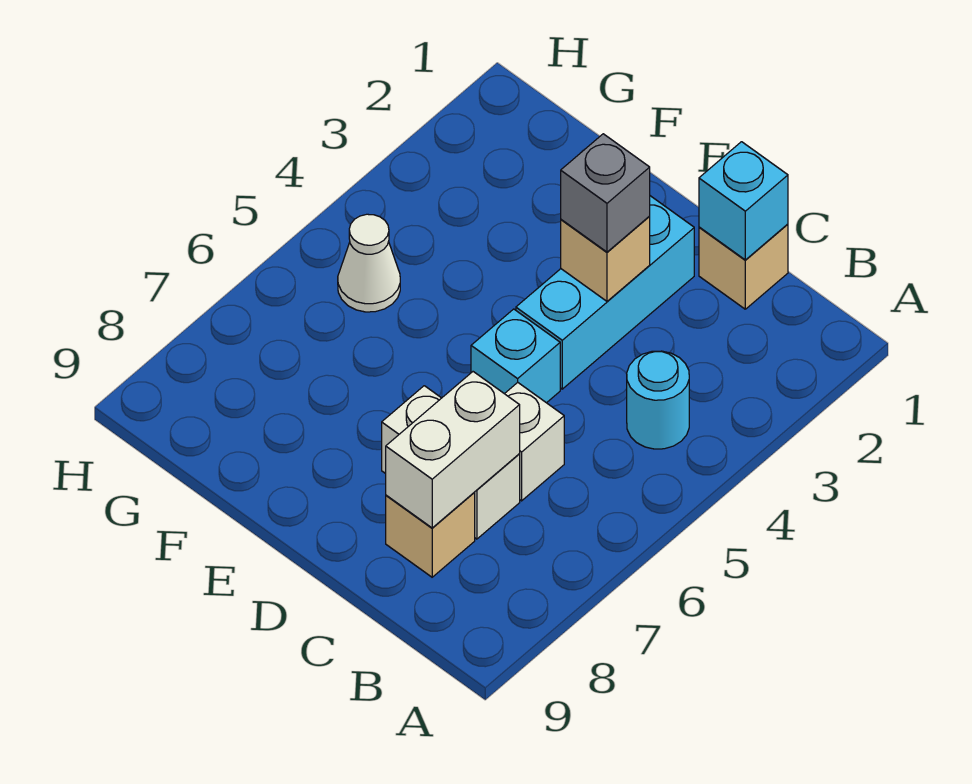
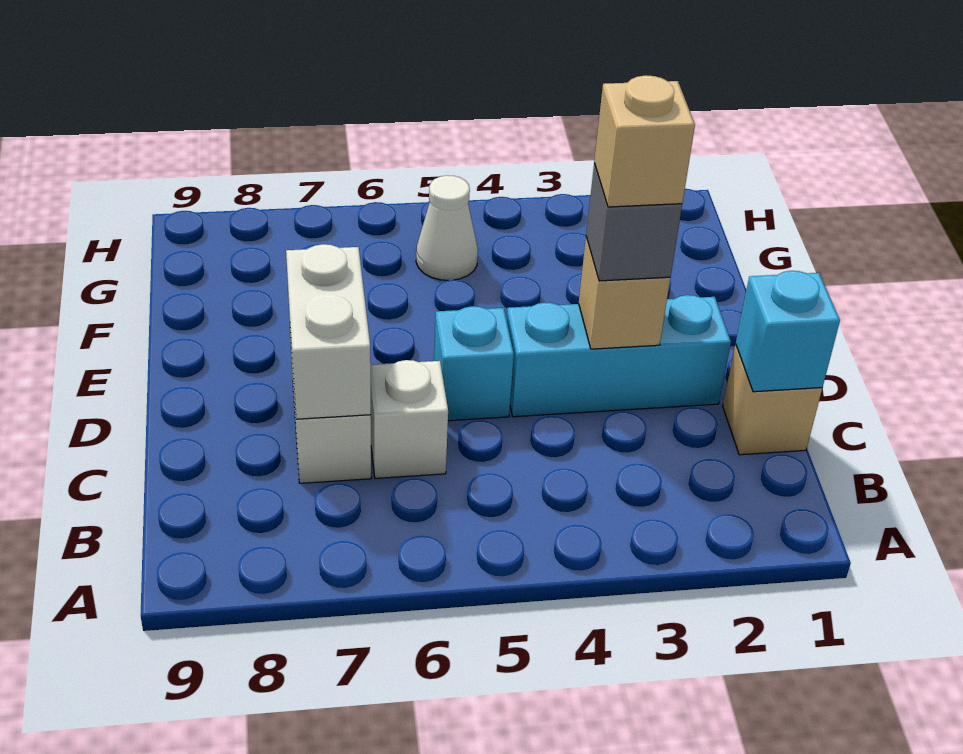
cyan 1x1 round brick [627,351,689,449] -> none
white 1x2 brick [386,372,520,528] -> white 1x2 brick turned to [286,244,371,419]
tan 1x1 brick [386,492,475,577] -> tan 1x1 brick moved to [594,75,695,207]

